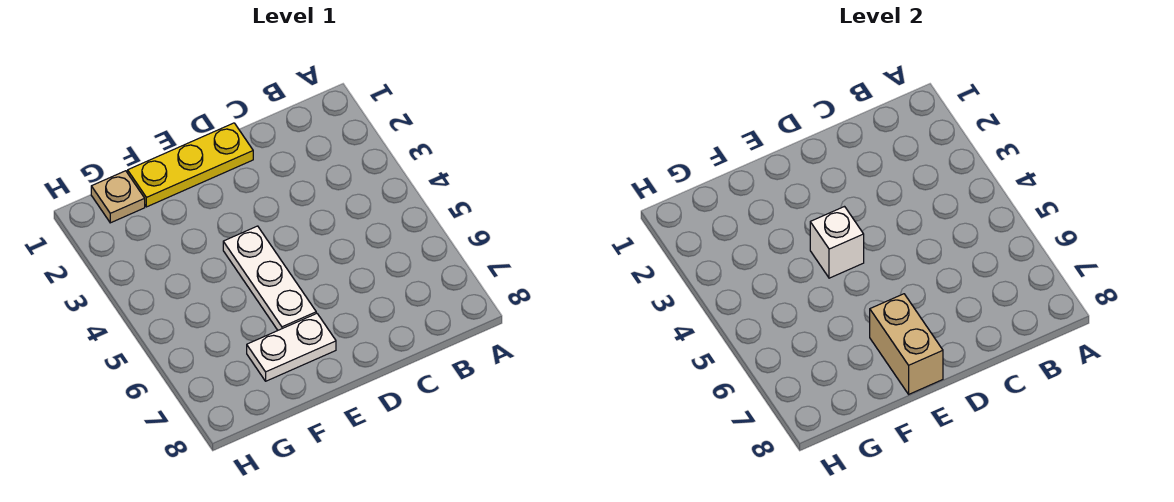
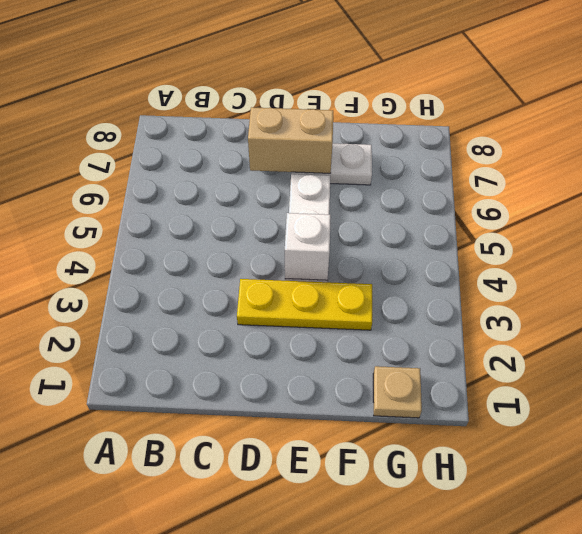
yellow 1x3 plate [128,123,253,207] -> yellow 1x3 plate moved to [237,279,372,330]
tan 1x2 brick [870,294,943,394] -> tan 1x2 brick turned to [248,107,333,173]

